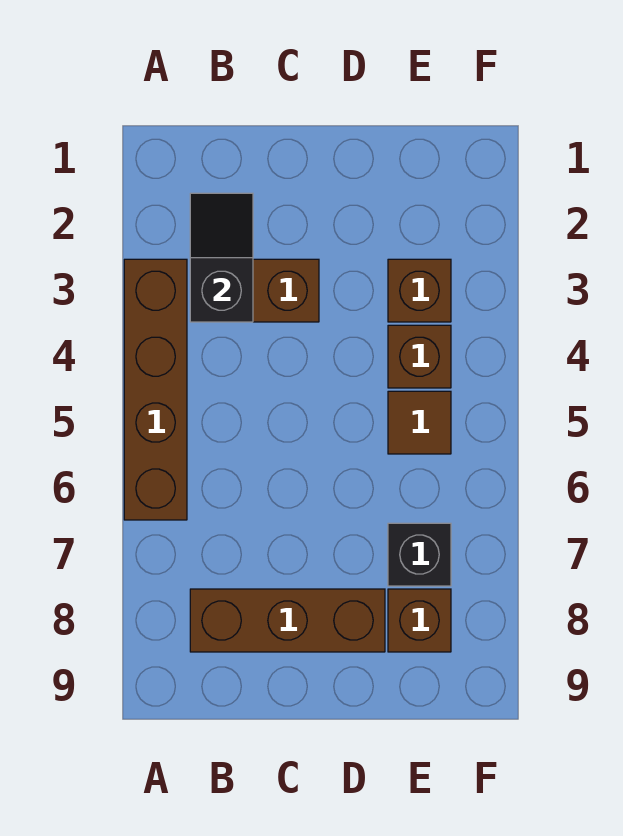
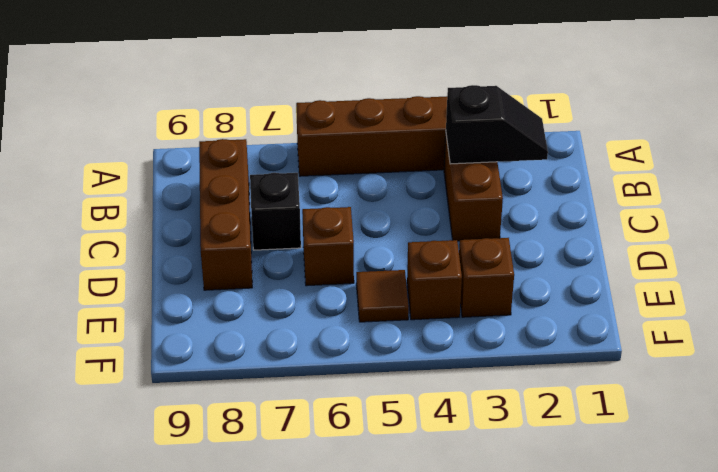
black 1x1 brick [388,523,451,586] -> black 1x1 brick moved to [250,173,301,250]
brown 1x1 brick [388,589,451,652] -> brown 1x1 brick moved to [302,207,354,286]

